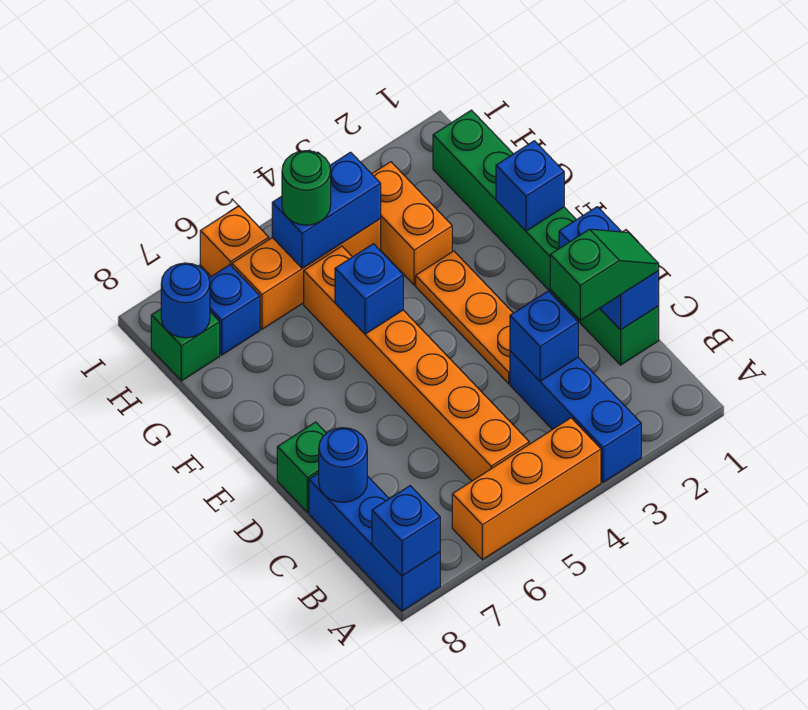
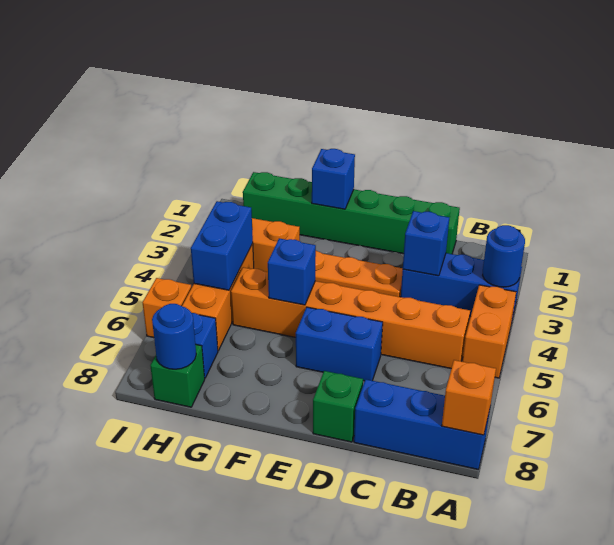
orange 1x3 brick [452,418,601,560] -> orange 1x2 brick [462,285,516,378]
blue 1x1 brick [372,486,440,576] -> orange 1x1 brick [442,360,496,435]
blue 1x2 brick [559,207,659,330] -> blue 1x2 brick moved to [296,307,383,381]
green 1x2 slope [550,229,659,320] -> none
blue 1x1 round brick [319,428,367,502] -> blue 1x1 round brick moved to [483,225,525,287]
green 1x1 round brick [282,151,331,225] -> none

